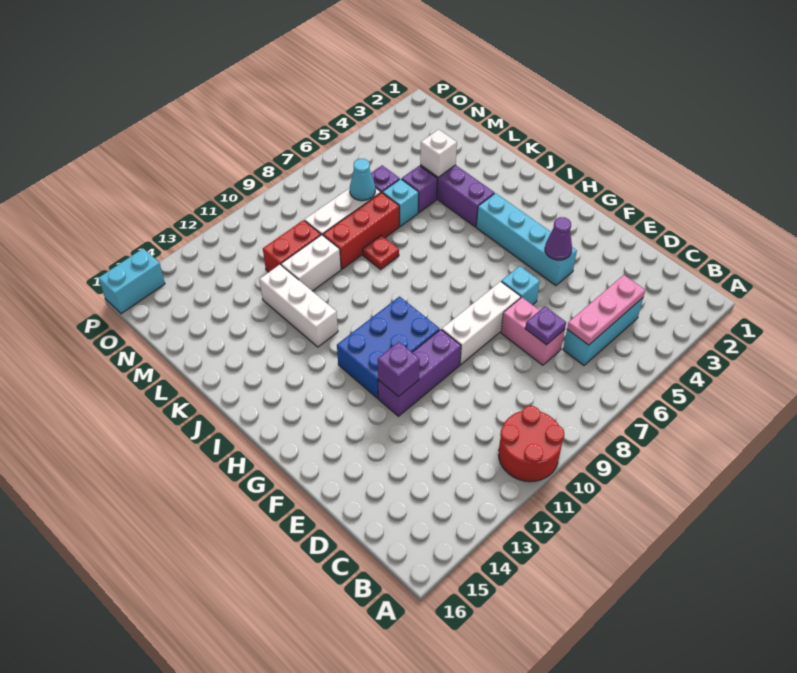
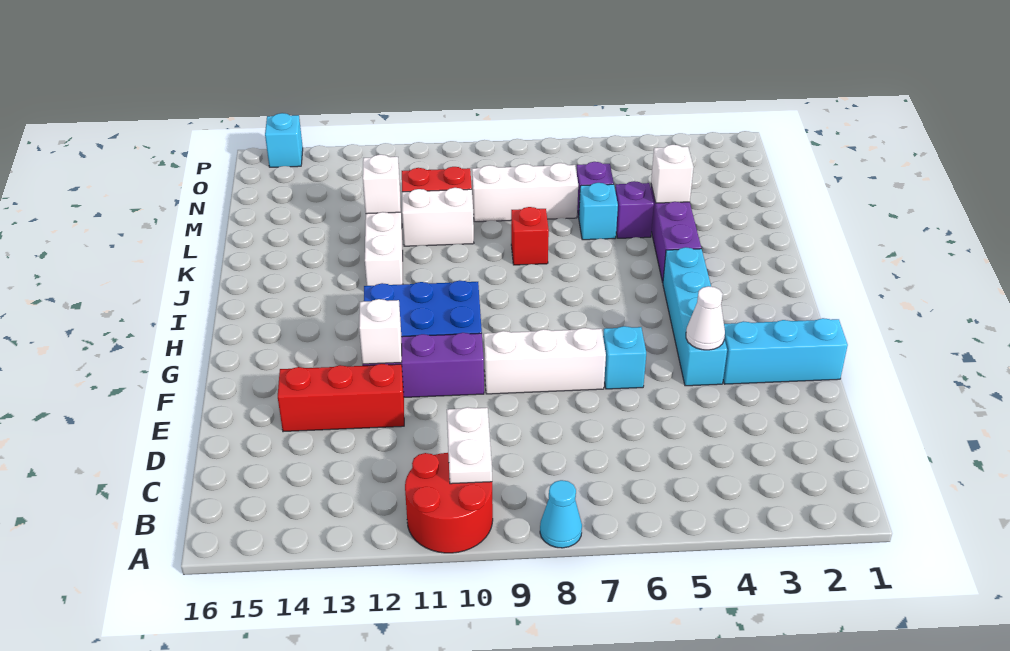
none -> white 1x2 plate [447,407,492,484]
cyan 1x3 brick [563,298,643,365] -> cyan 1x3 brick moved to [723,318,848,384]
pink 1x3 plate [567,275,645,345] -> none
pink 1x2 brick [501,298,565,365] -> none
purple 1x1 plate [525,307,566,345] -> none
purple 1x1 cone [545,217,572,260] -> white 1x1 cone [686,286,725,350]
purple 1x1 brick [378,342,420,397] -> white 1x1 brick [359,299,402,364]
red 1x1 plate [363,235,399,269] -> red 1x1 brick [511,207,549,265]
red 1x3 brick [323,192,399,269] -> red 1x3 brick moved to [278,364,404,432]
none -> white 1x1 brick [363,155,400,214]
cyan 1x1 cone [350,159,375,201] -> cyan 1x1 cone moved to [540,480,582,548]
cyan 1x2 brick [99,249,165,314] -> cyan 1x1 brick [265,113,303,167]

